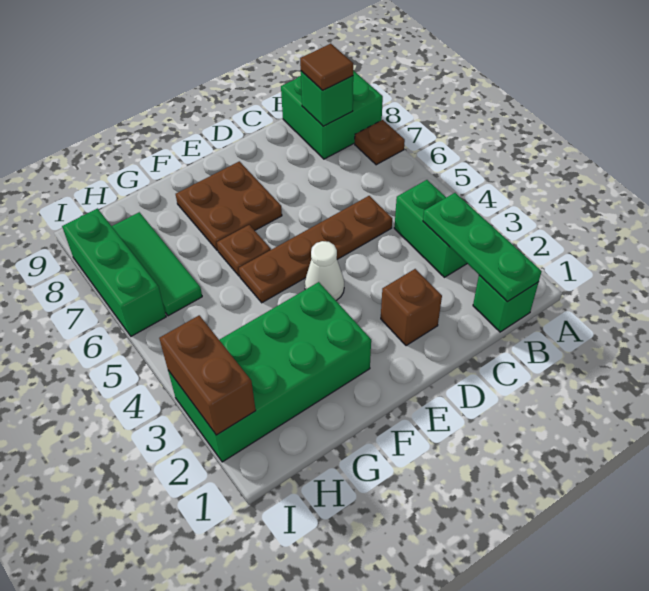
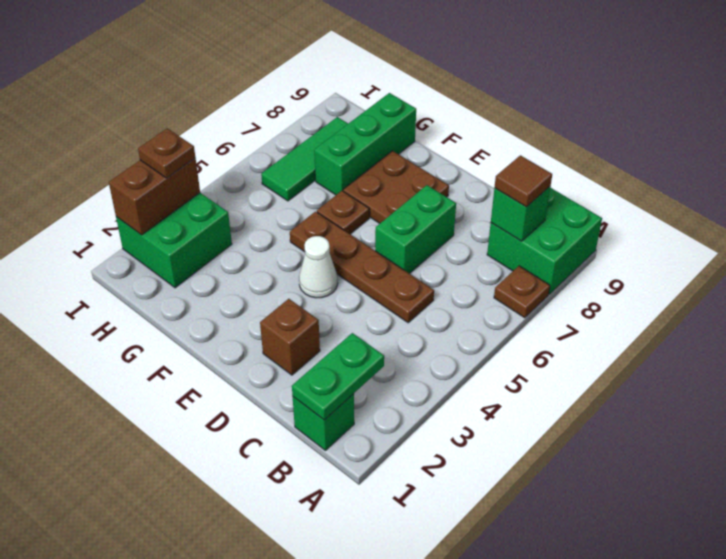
green 1x3 plate [423,193,541,302] -> green 1x2 plate [292,333,384,420]
green 1x2 brick [394,180,467,277] -> green 1x2 brick moved to [375,185,456,274]
green 2x4 brick [168,282,371,462] -> green 2x2 brick [116,193,232,288]
none -> brown 1x1 plate [138,128,195,178]
green 1x3 brick [62,209,166,336] -> green 1x3 brick moved to [314,93,416,195]

